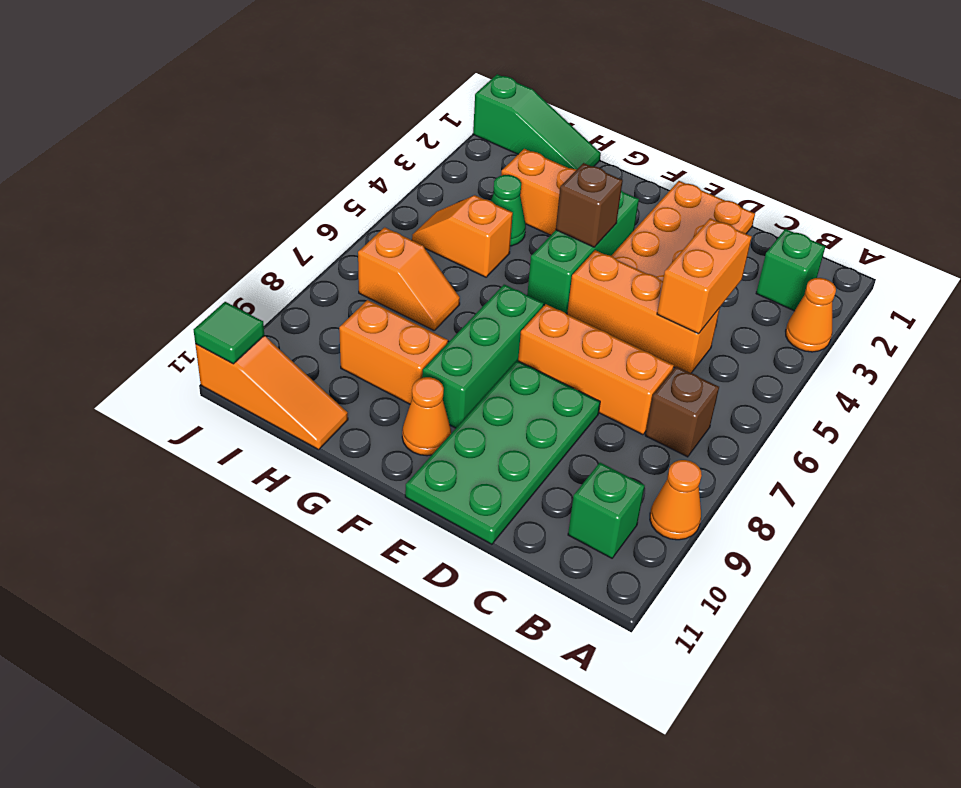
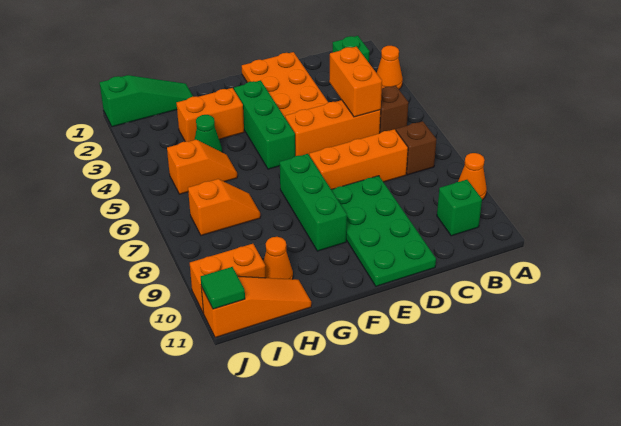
brown 1x1 brick [556,163,623,247] -> brown 1x1 brick moved to [380,86,408,133]
orange 1x1 cone [402,377,451,456] -> orange 1x1 cone moved to [263,237,293,279]
orange 1x2 brick [339,300,448,404] -> orange 1x2 brick moved to [190,244,266,313]
orange 1x2 slope [412,195,513,277] -> orange 1x2 slope turned to [167,140,237,194]

